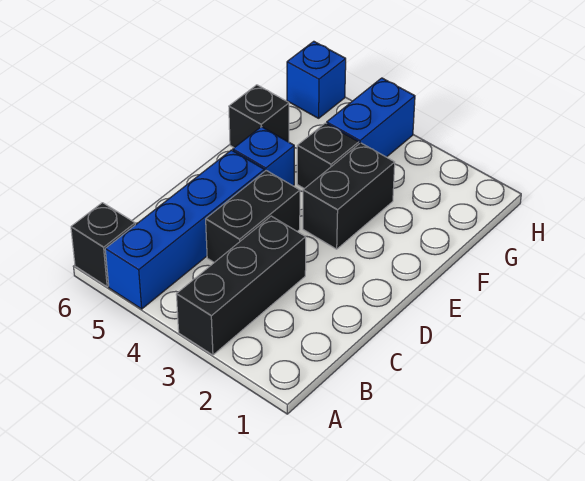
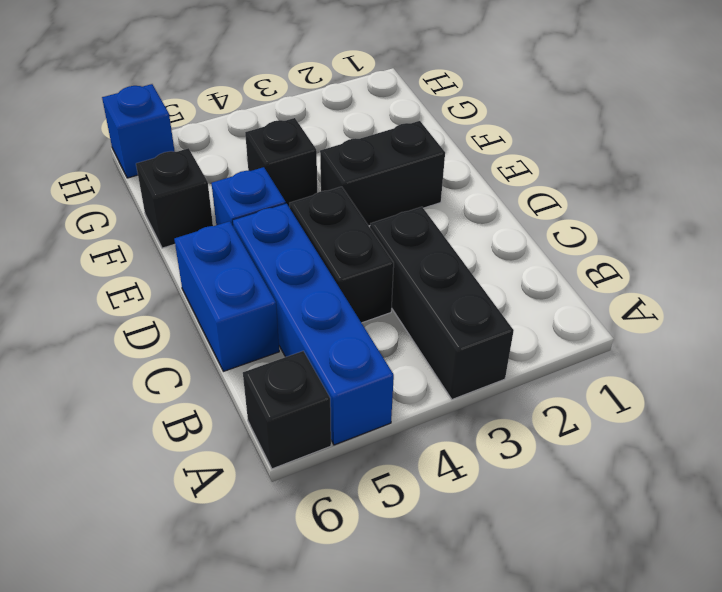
black 1x2 brick [303,143,395,249] -> black 1x2 brick turned to [320,121,445,226]
blue 1x2 brick [327,78,415,157] -> blue 1x2 brick moved to [174,221,279,371]

